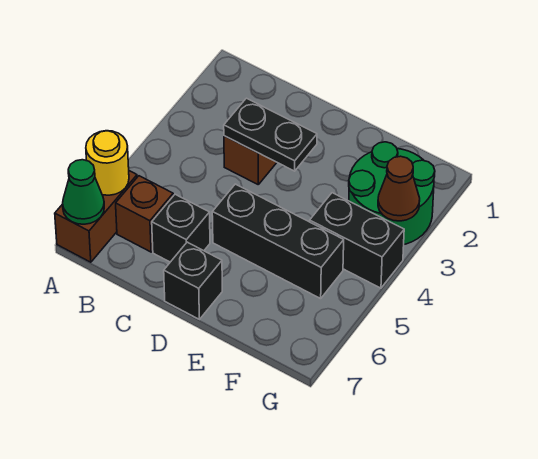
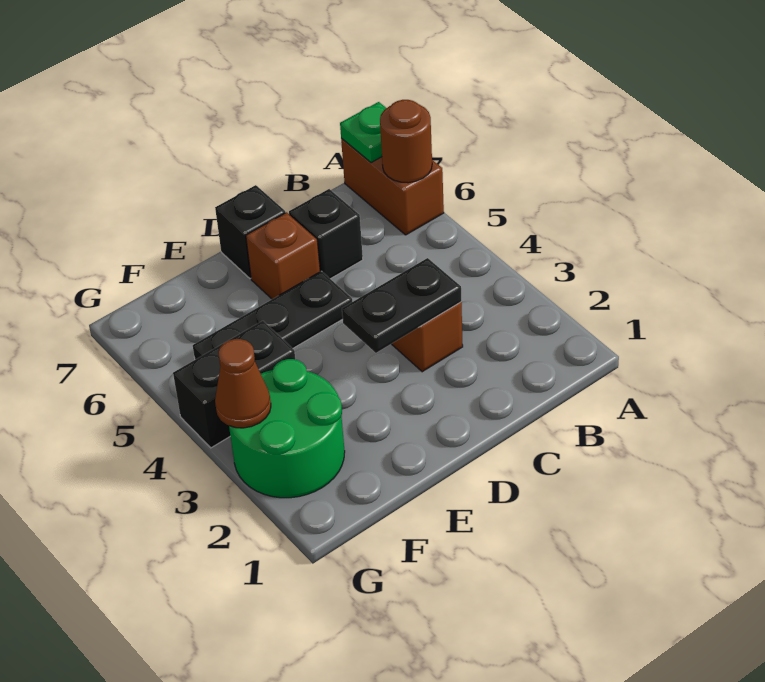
yellow 1x1 round brick [86,131,129,195] -> brown 1x1 round brick [380,100,432,183]
green 1x1 cone [63,160,104,224] -> green 1x1 plate [340,102,386,163]
brown 1x1 brick [116,176,173,252] -> brown 1x1 brick moved to [246,212,320,299]
black 1x3 brick [212,184,344,299] -> black 1x3 plate [193,271,352,360]

